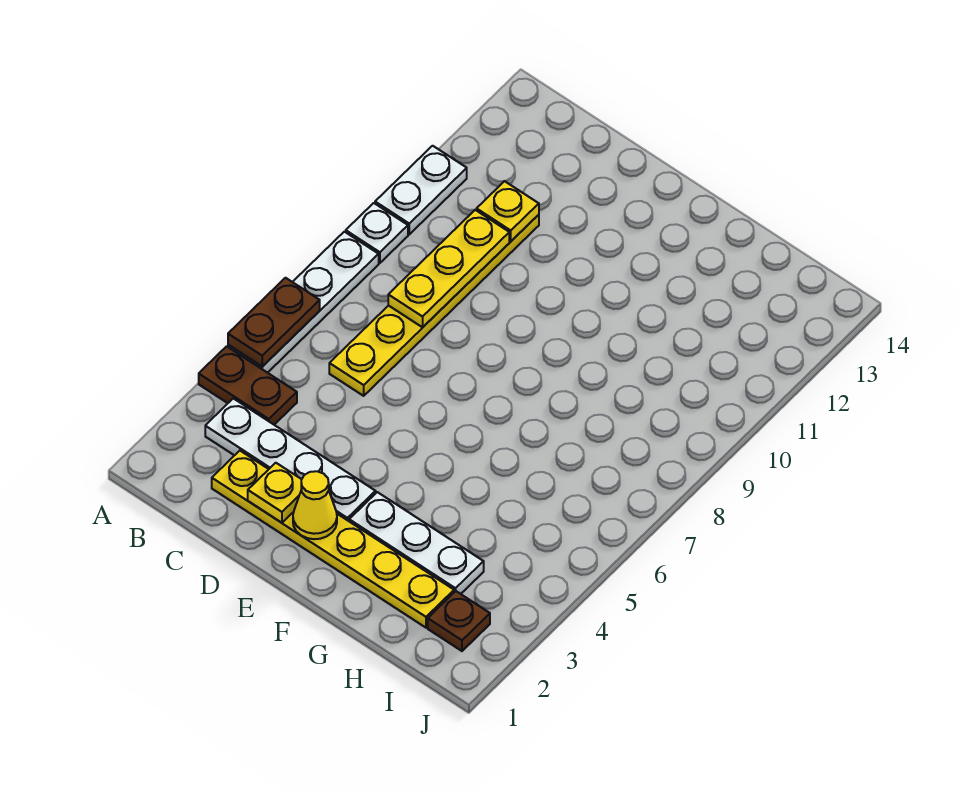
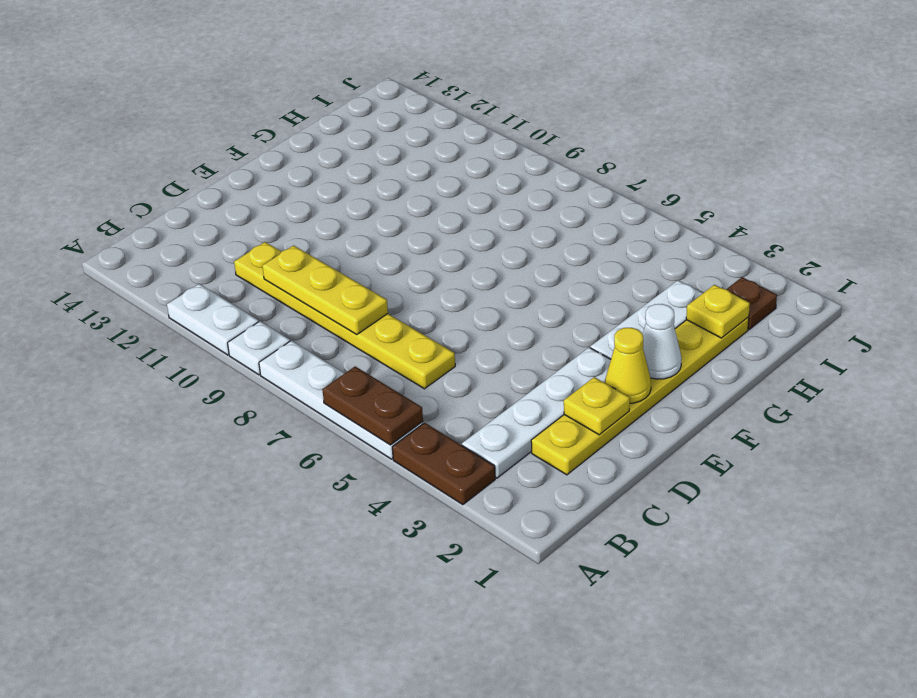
brown 1x2 plate [199,346,297,425] -> brown 1x2 plate turned to [392,423,495,505]
yellow 1x1 plate [477,181,539,241] -> yellow 1x1 plate moved to [686,285,750,338]
none -> white 1x1 cone [643,304,682,379]

